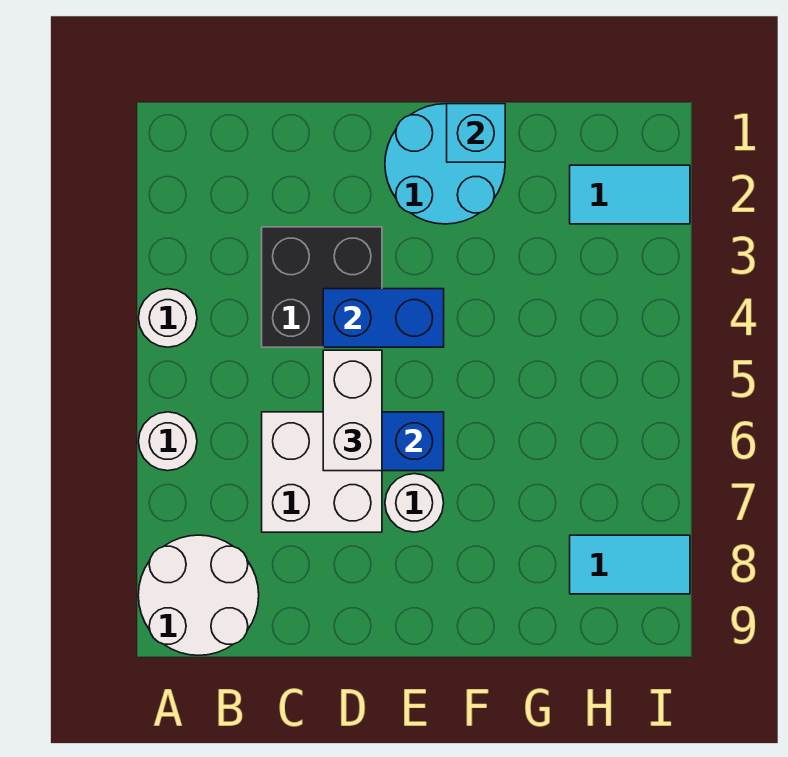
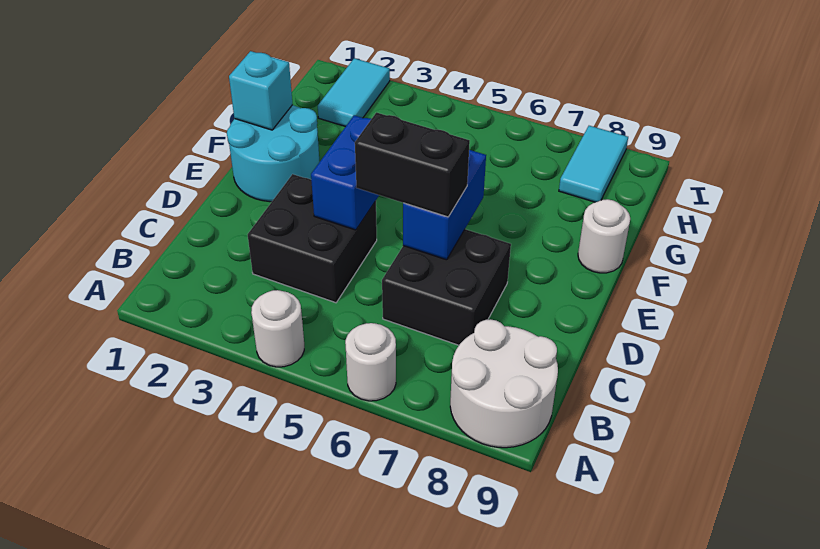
white 2x2 brick [262,412,382,532] -> black 2x2 brick [382,229,511,345]
white 1x2 brick [323,350,382,471] -> black 1x2 brick [355,112,470,217]
white 1x1 round brick [385,474,444,532] -> white 1x1 round brick moved to [578,199,630,273]

